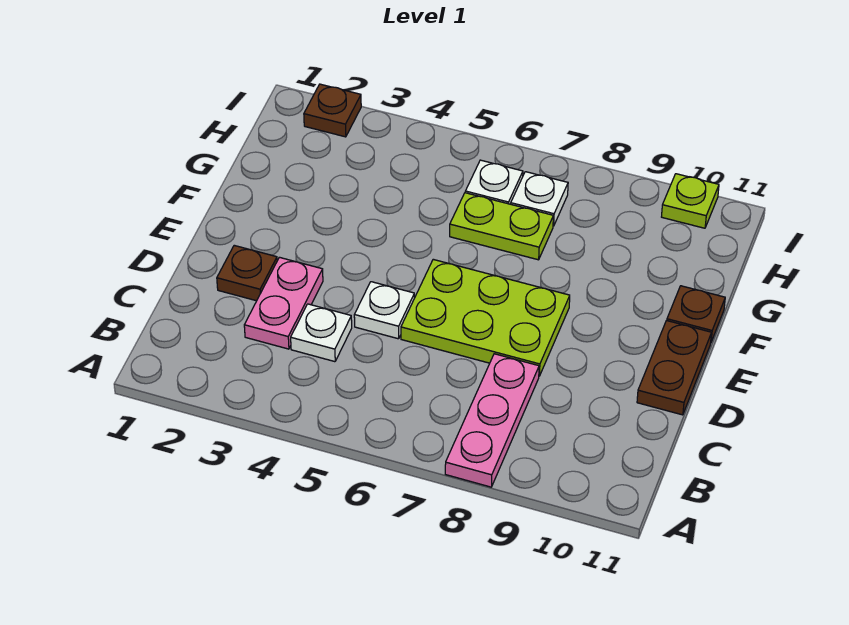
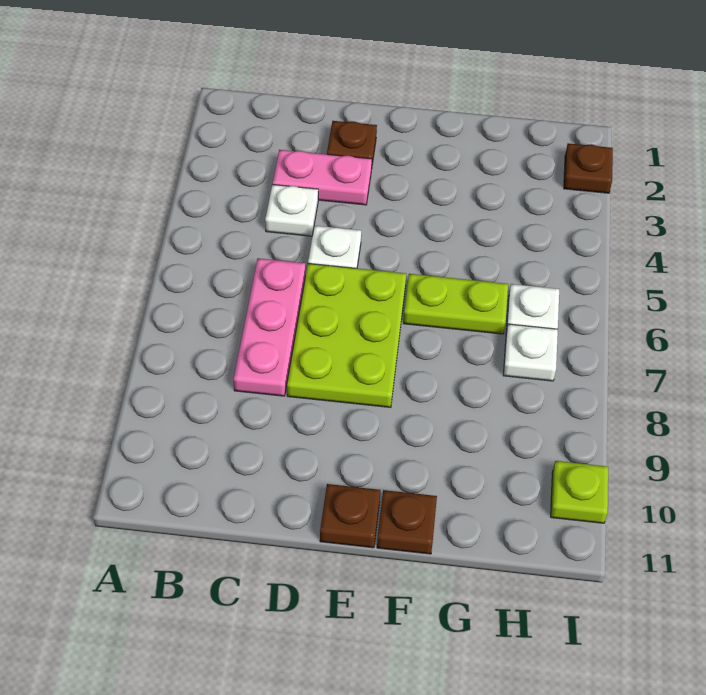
pink 1x3 plate [445,354,539,487] -> pink 1x3 plate turned to [234,258,305,396]
brown 1x2 plate [637,321,712,415] -> brown 1x1 plate [320,484,380,548]
lime 1x2 plate [450,193,553,260] -> lime 1x2 plate turned to [403,274,508,334]

